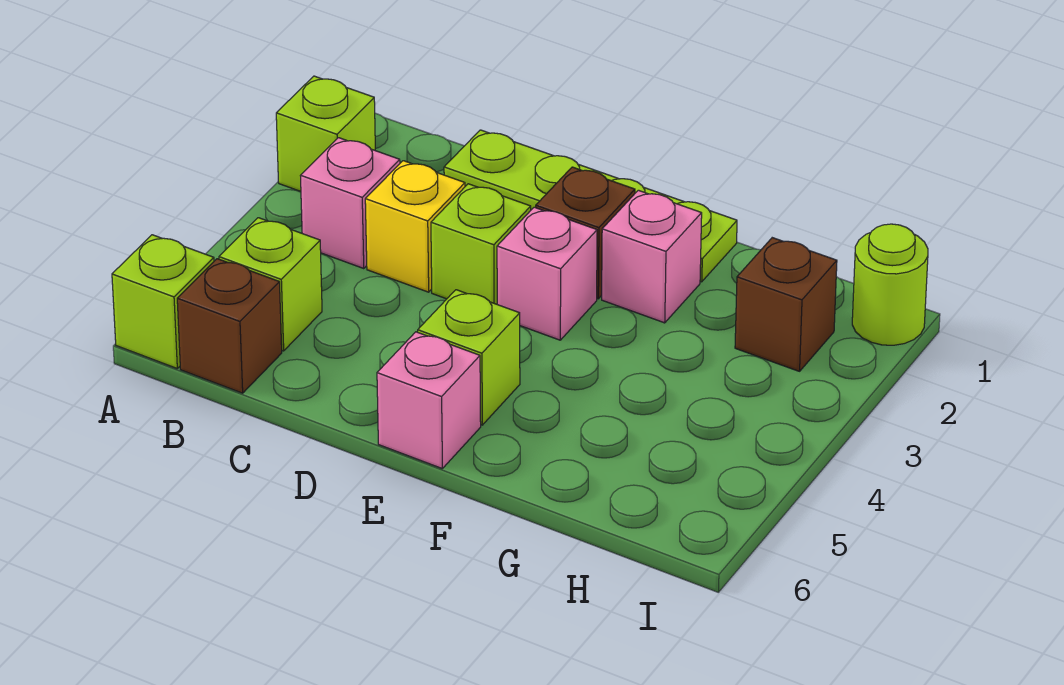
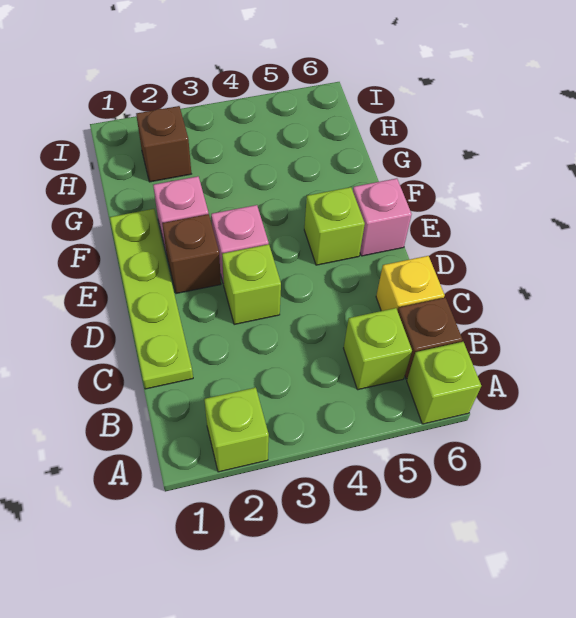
pink 1x1 brick [300,138,400,268] -> none
yellow 1x1 brick [365,161,465,292] -> yellow 1x1 brick moved to [376,256,445,311]
lime 1x1 round brick [852,224,928,345] -> none

